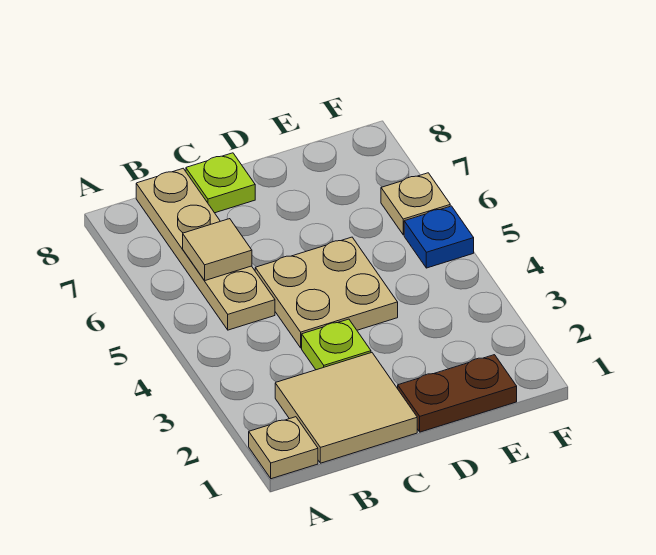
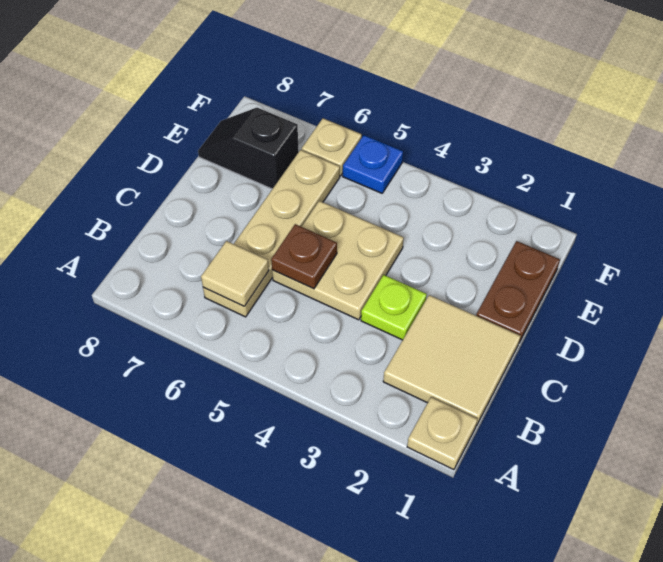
tan 1x4 plate [136,168,275,330] -> tan 1x4 plate turned to [203,150,340,317]
none -> brown 1x1 plate [271,224,337,289]
lime 1x1 plate [186,153,255,213] -> none
none -> black 1x2 slope [198,108,299,189]

